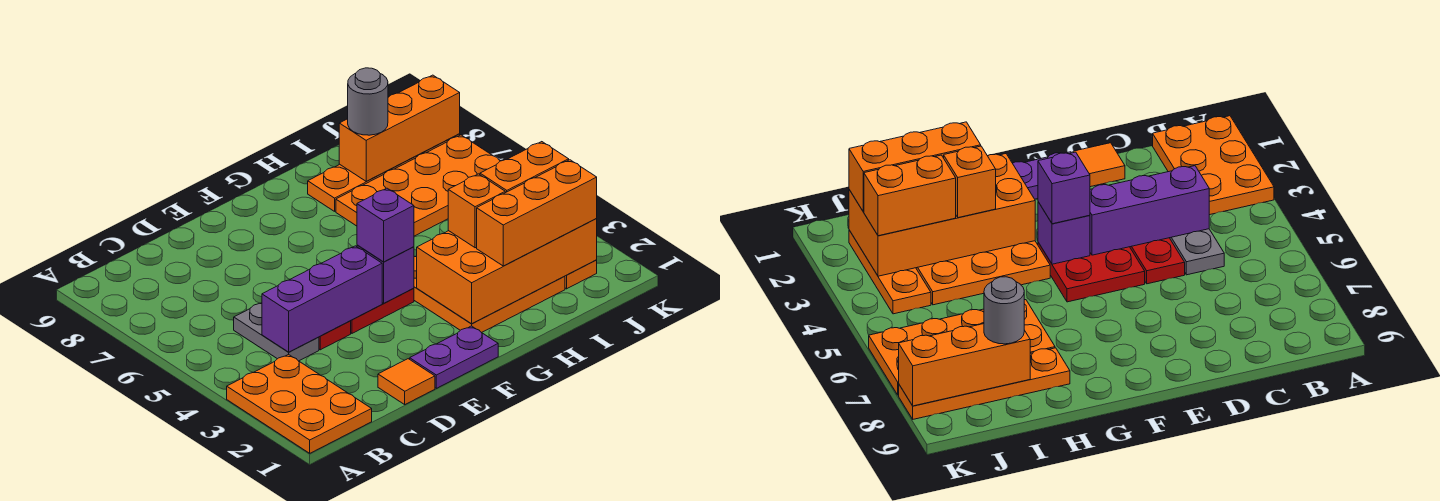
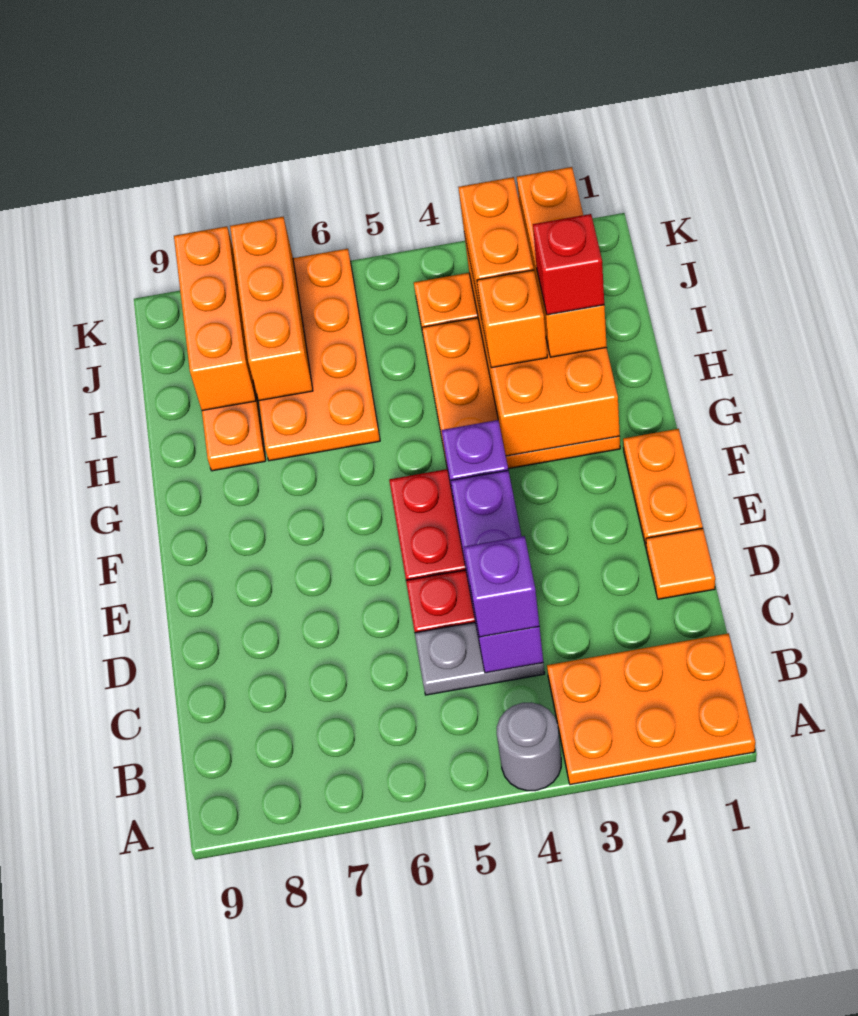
purple 1x2 plate [410,326,498,388] -> orange 1x2 plate [623,429,703,546]
purple 1x1 brick [357,188,414,262] -> purple 1x1 brick moved to [464,536,539,637]
none -> red 1x1 brick [533,214,604,315]
none -> orange 1x3 brick [230,217,313,401]
grey 1x1 round brick [348,68,388,135] -> grey 1x1 round brick moved to [497,702,561,791]

